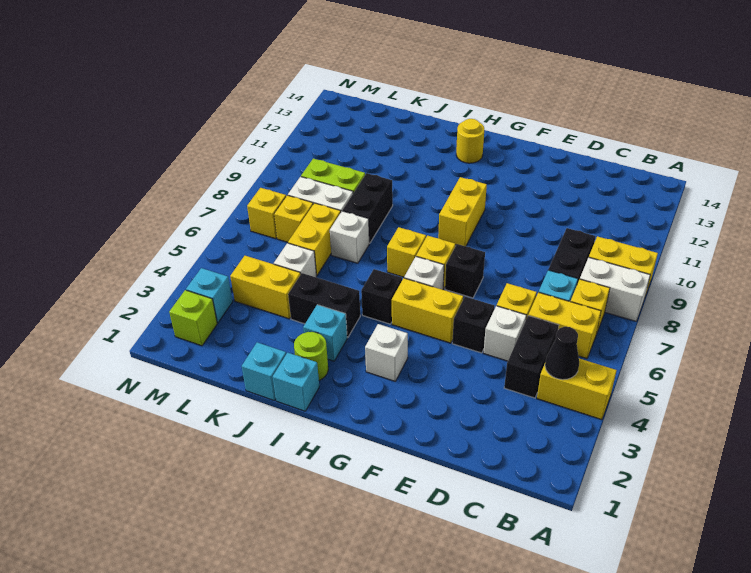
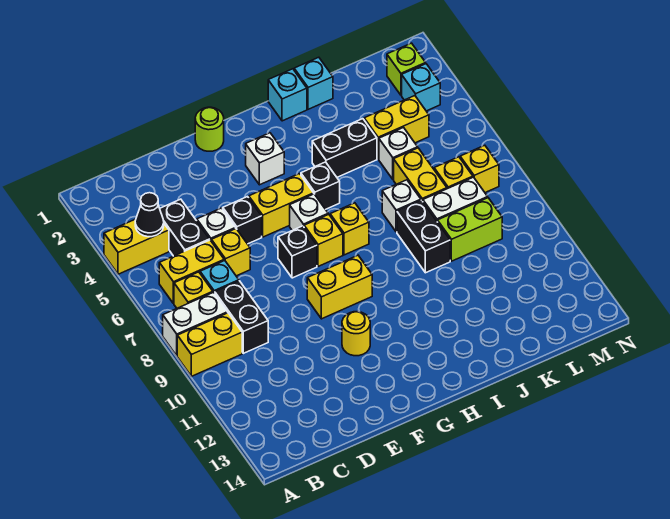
yellow 1x2 brick [438,177,487,246] -> yellow 1x2 brick turned to [307,255,372,319]
yellow 1x1 round brick [456,119,484,163] -> yellow 1x1 round brick moved to [342,312,370,356]
lime 1x1 round brick [294,332,328,380] -> lime 1x1 round brick moved to [195,107,224,151]
cyan 1x1 brick [303,305,347,361] -> none

